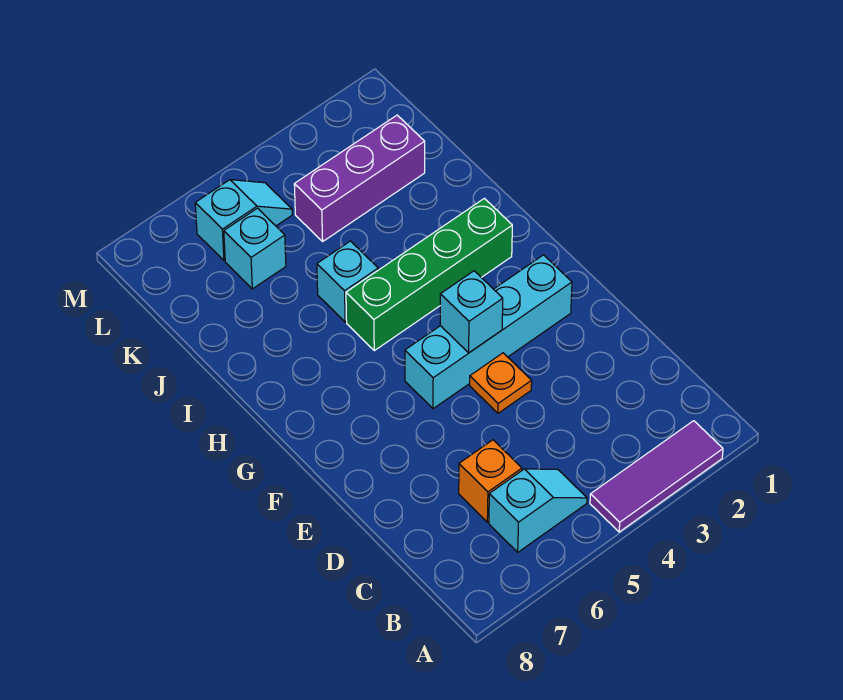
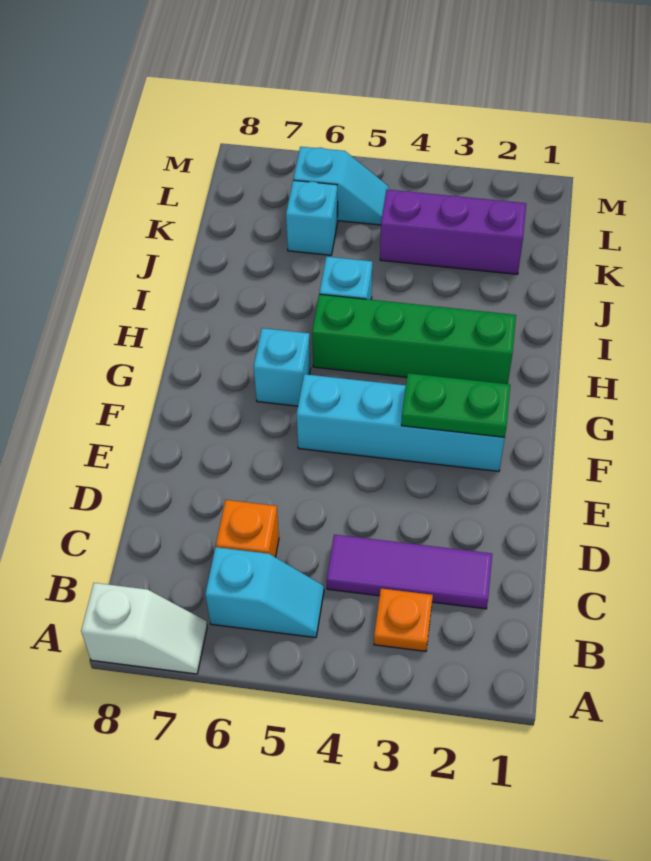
purple 1x3 tile [590,421,723,532] -> purple 1x3 tile moved to [327,535,492,609]
none -> white 1x2 slope [81,583,207,674]
orange 1x1 plate [470,353,532,413] -> orange 1x1 plate moved to [374,588,433,651]
none -> green 1x2 plate [401,373,510,438]
cyan 1x1 brick [440,271,503,353] -> cyan 1x1 brick moved to [254,328,311,406]

